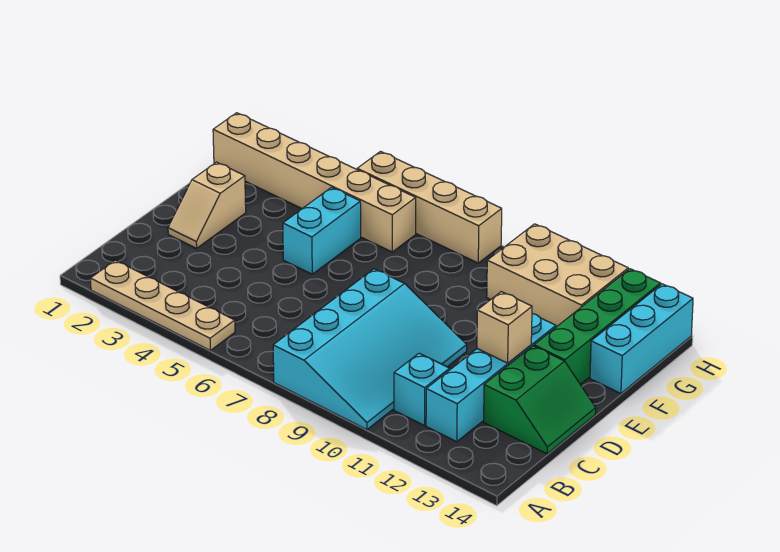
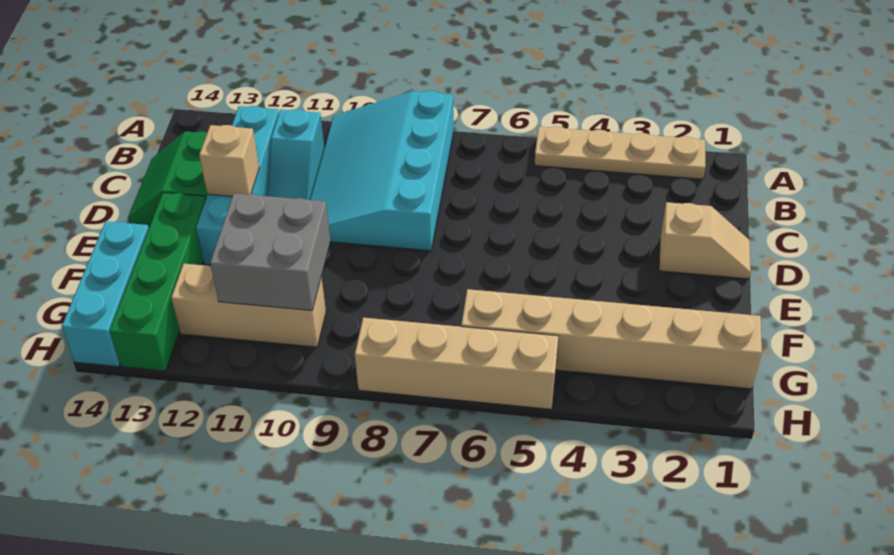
tan 1x2 slope [168,162,246,248] -> tan 1x2 slope turned to [659,202,751,279]
cyan 1x2 brick [283,187,361,274] -> none
none -> grey 2x2 brick [210,194,330,310]
tan 2x3 brick [487,224,628,327] -> tan 1x3 brick [171,264,326,347]

